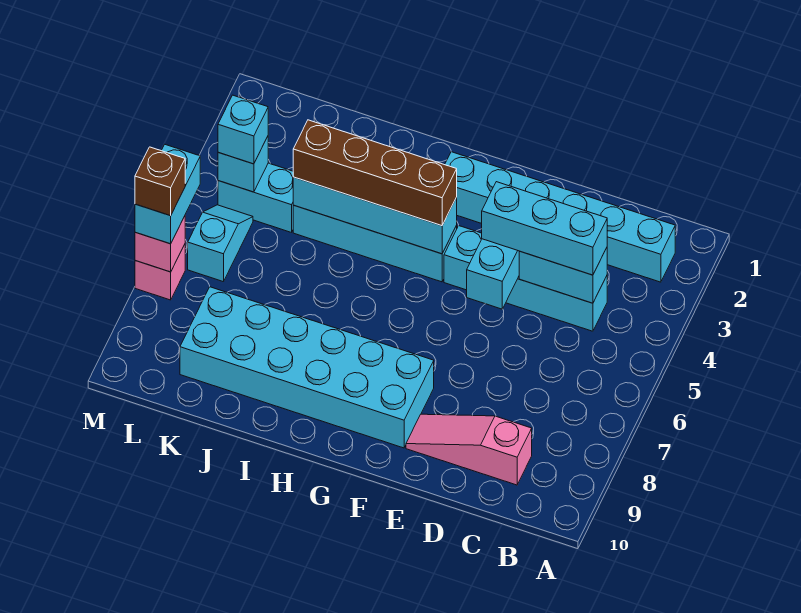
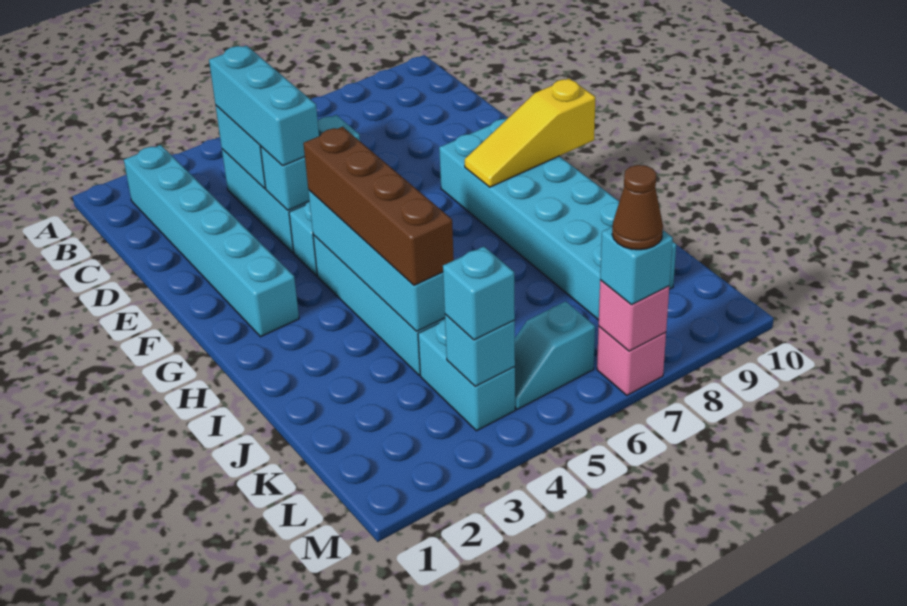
pink 1x3 slope [406,414,532,485] -> none
none -> yellow 1x3 slope [465,78,595,187]
cyan 1x2 brick [135,145,200,244] -> cyan 1x1 brick [600,227,673,305]
brown 1x1 brick [135,147,185,216] -> brown 1x1 cone [612,165,663,250]

